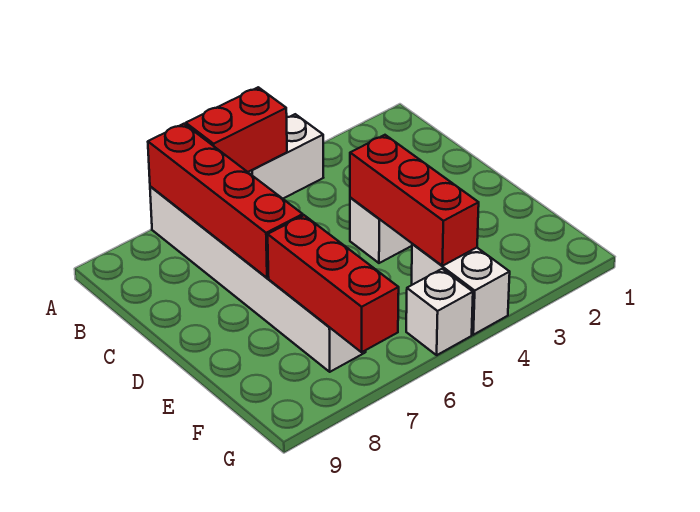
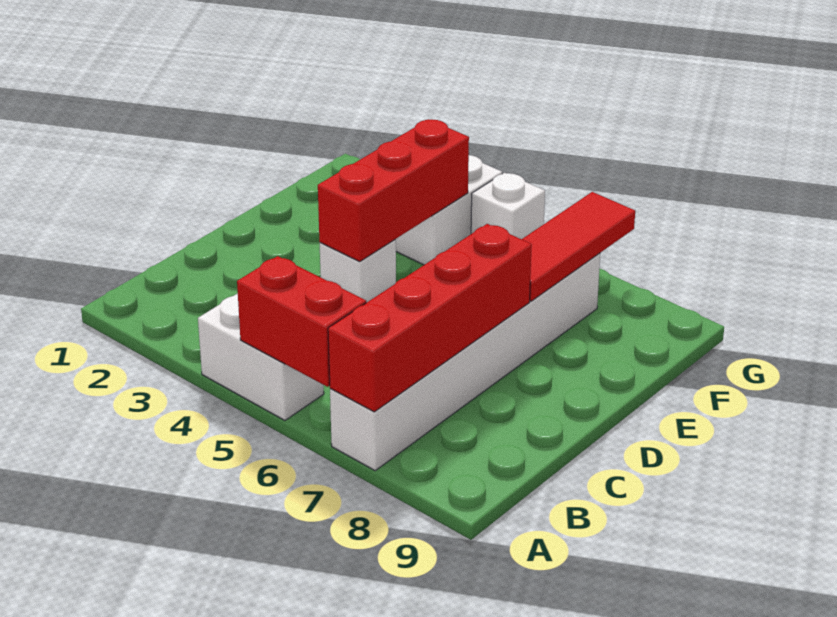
red 1x3 brick [268,215,399,352] -> red 1x3 tile [522,192,635,301]

